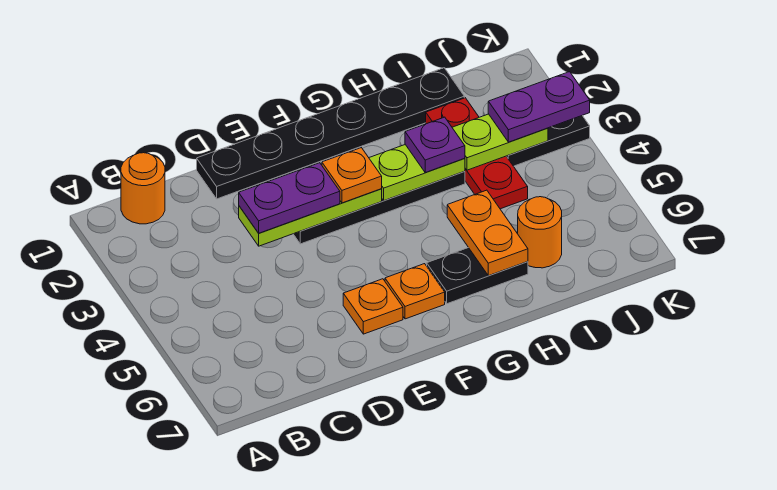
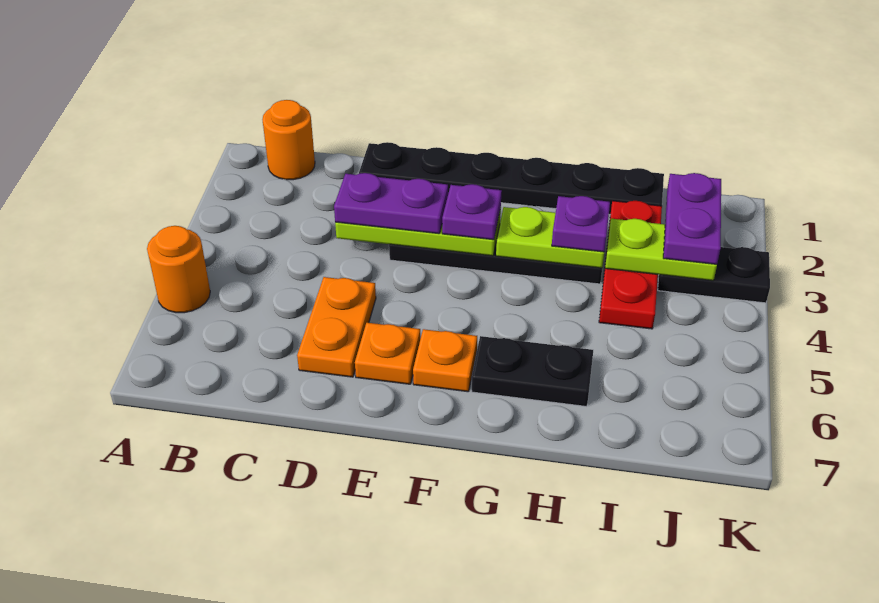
orange 1x1 plate [322,148,382,203] -> purple 1x1 plate [442,184,502,240]
orange 1x2 plate [447,190,528,276] -> orange 1x2 plate moved to [297,277,376,377]
orange 1x1 round brick [518,197,562,268] -> orange 1x1 round brick moved to [147,226,210,313]
purple 1x2 plate [488,72,590,142] -> purple 1x2 plate turned to [663,173,721,264]

